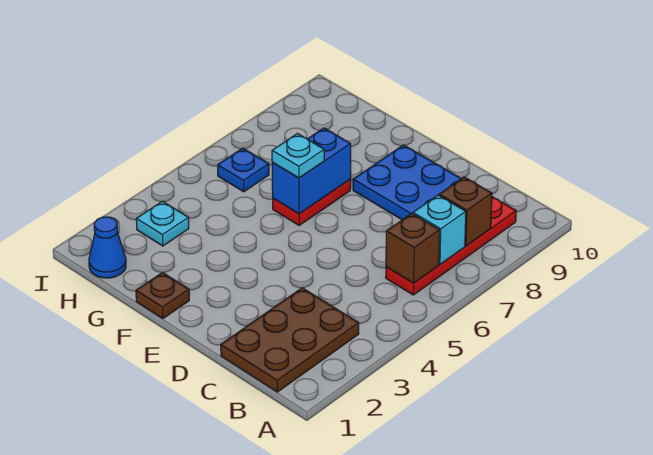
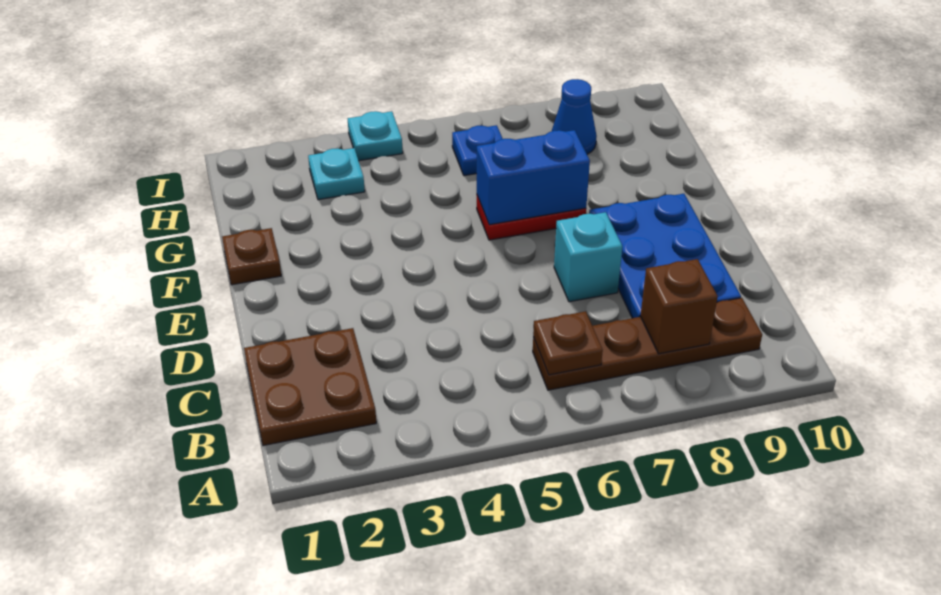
brown 2x3 plate [221,288,359,392] -> brown 2x2 plate [244,328,376,445]
red 1x4 plate [386,197,516,295] -> brown 1x4 plate [533,298,762,390]
brown 1x1 brick [386,213,440,283] -> brown 1x1 plate [533,311,603,375]
cyan 1x1 brick [413,195,466,264] -> cyan 1x1 brick moved to [554,212,622,302]
cyan 1x1 plate [272,134,324,178] -> cyan 1x1 plate moved to [348,111,403,161]
blue 1x1 cone [89,217,126,278] -> blue 1x1 cone moved to [552,79,597,154]

